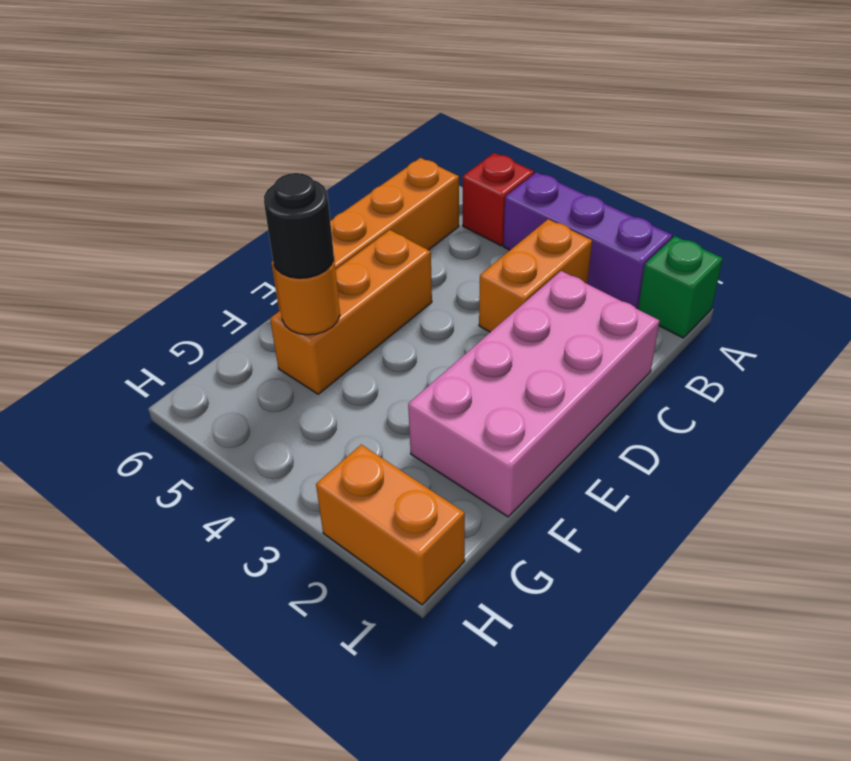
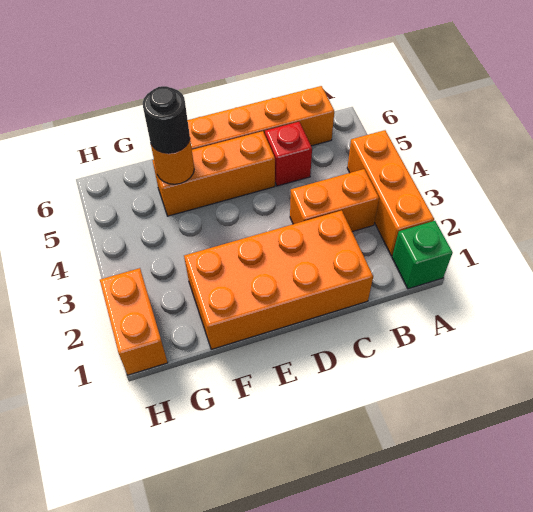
purple 1x3 brick [503,172,672,309] -> orange 1x3 brick [347,130,434,256]
red 1x1 brick [462,153,534,246] -> red 1x1 brick moved to [265,122,312,186]
pink 2x4 brick [408,271,660,517] -> orange 2x4 brick [184,211,373,349]

